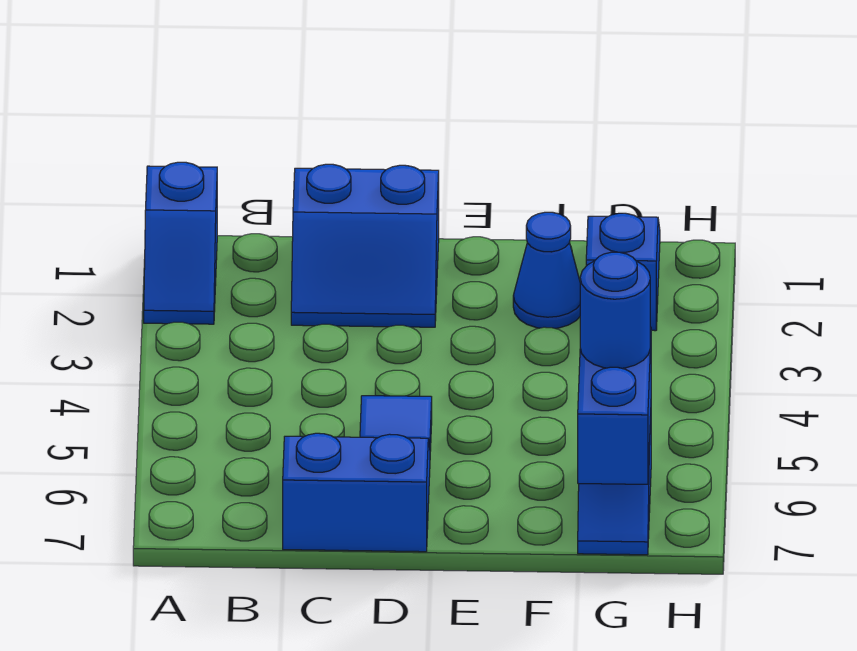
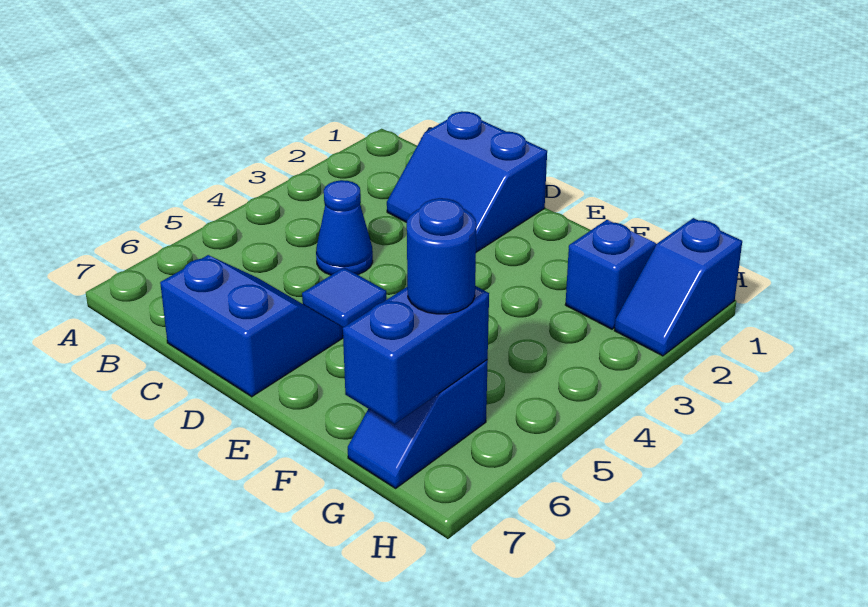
blue 1x2 slope [144,162,217,324] -> blue 1x2 slope moved to [614,218,742,356]
blue 1x1 cone [513,212,580,328] -> blue 1x1 cone moved to [316,180,373,275]

